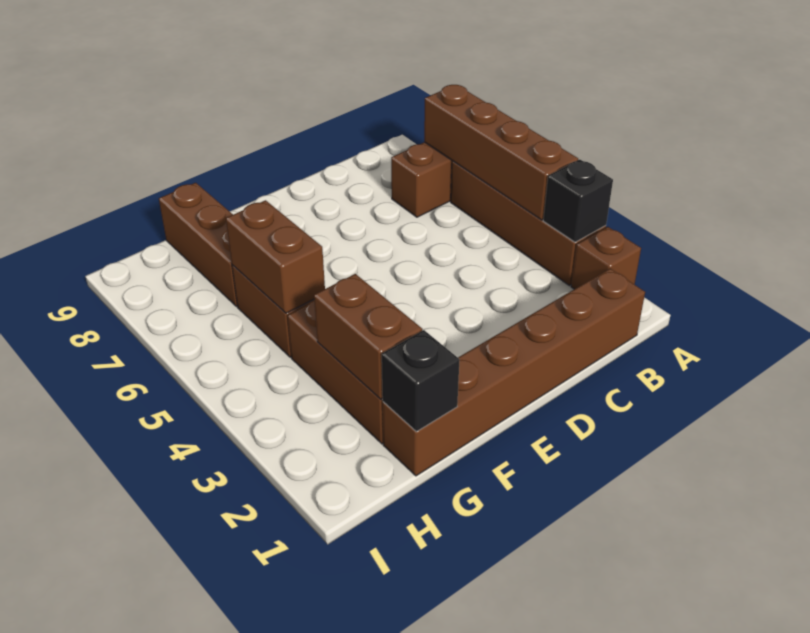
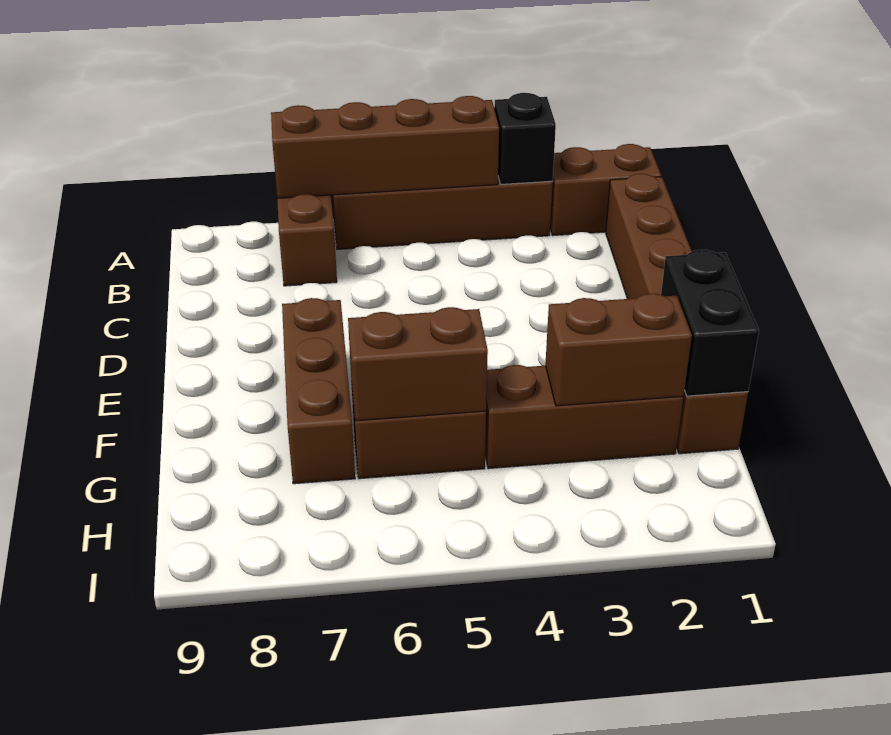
brown 1x1 brick [571,227,641,289] -> brown 1x2 brick [550,144,661,236]
black 1x1 brick [382,330,460,432] -> black 1x2 brick [661,250,759,396]
brown 1x3 brick [159,183,237,306] -> brown 1x3 brick turned to [282,298,355,484]

